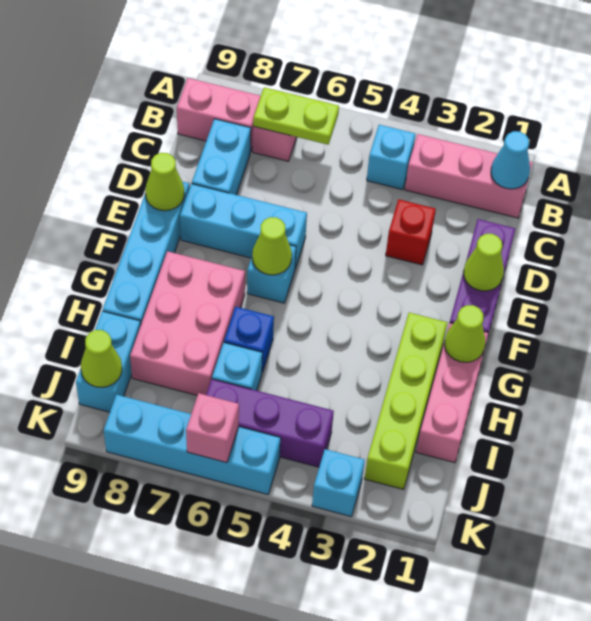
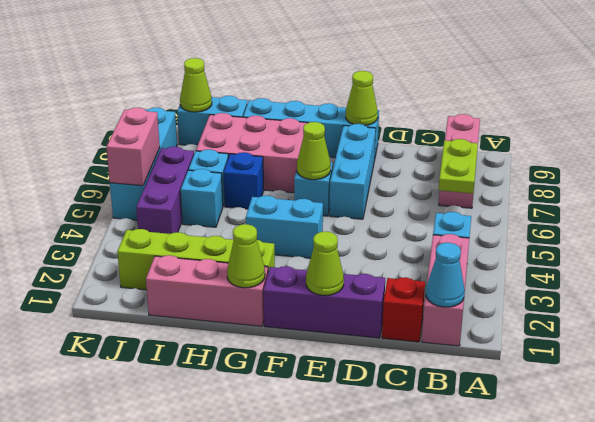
cyan 1x2 brick [192,119,251,195] -> cyan 1x2 brick moved to [246,196,323,258]
red 1x1 brick [386,199,436,265] -> red 1x1 brick moved to [382,277,425,342]
cyan 1x1 brick [312,449,365,517] -> cyan 1x1 brick moved to [181,169,223,227]
pink 1x1 brick [186,393,239,463] -> pink 1x2 brick [106,108,160,186]

